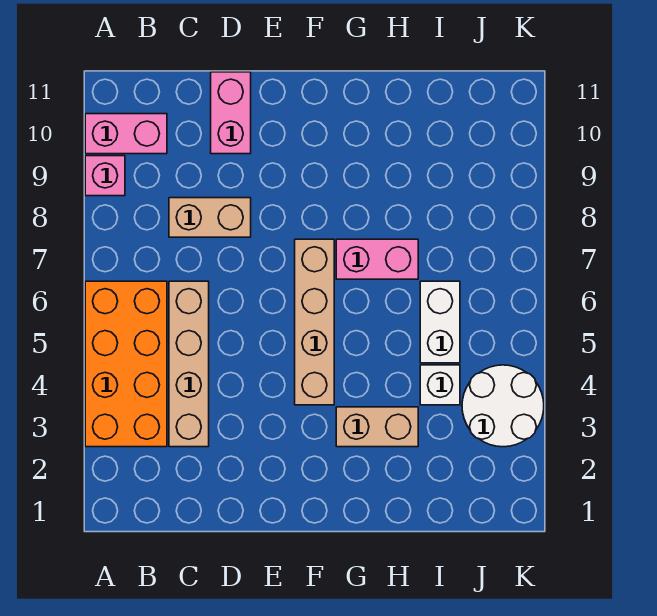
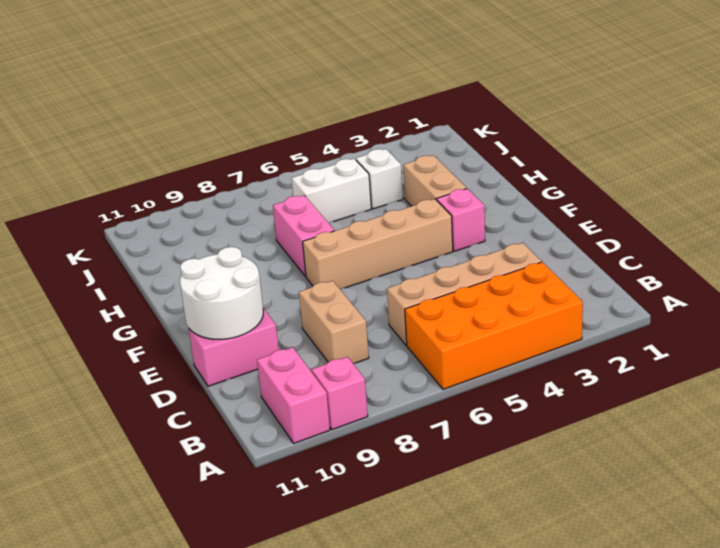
none -> pink 1x1 brick [437,189,485,251]
white 2x2 round brick [462,365,544,447] -> white 2x2 round brick moved to [180,247,263,339]

